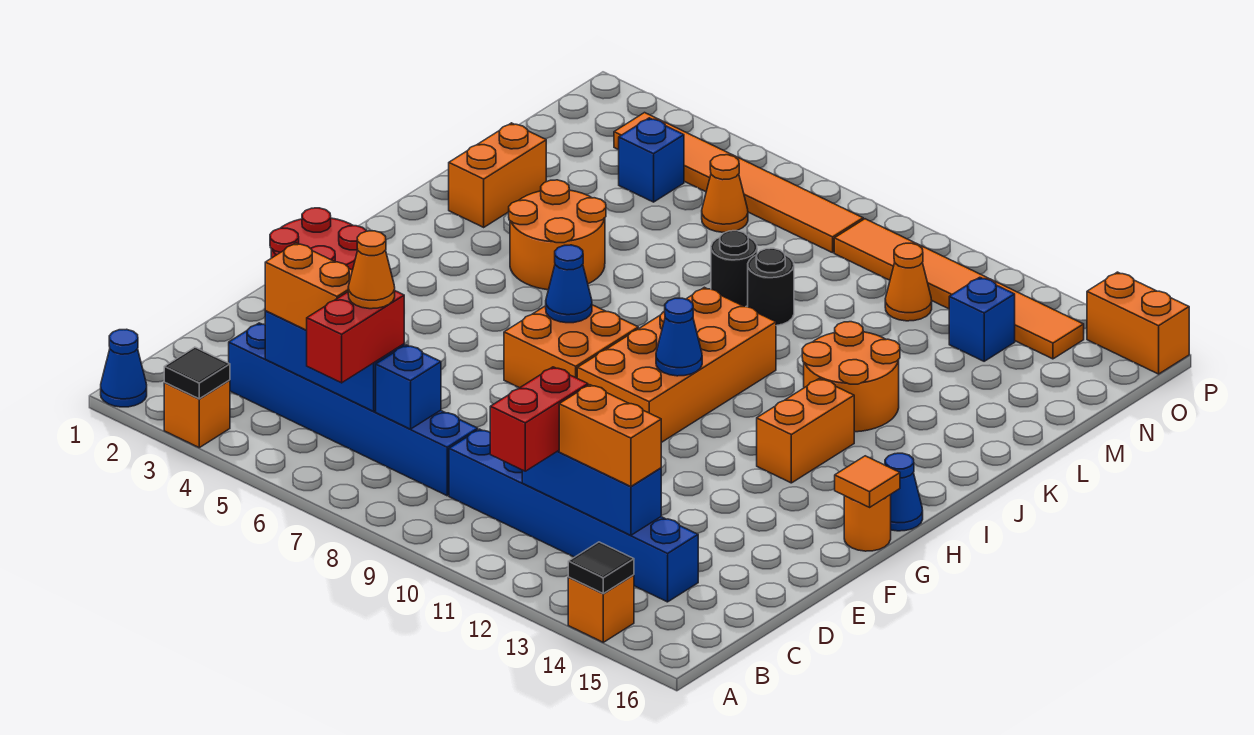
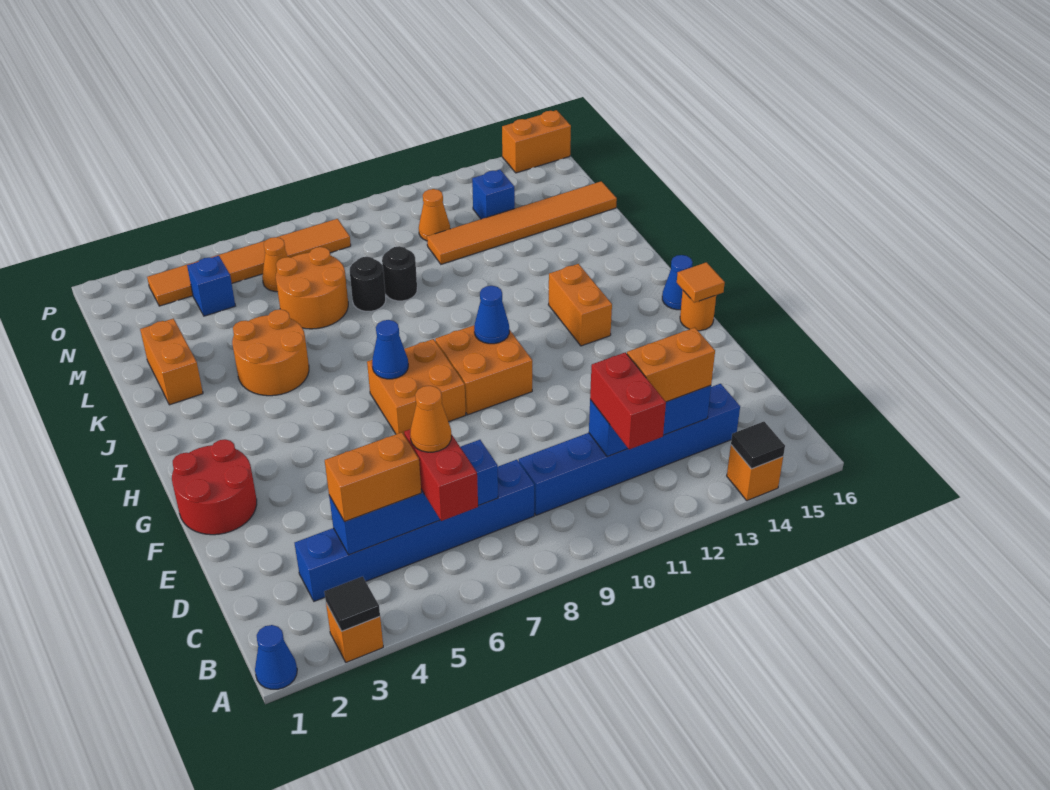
orange 2x4 brick [577,287,776,443] -> orange 2x2 brick [435,325,532,415]
orange 2x2 round brick [802,322,900,432] -> orange 2x2 round brick moved to [276,247,348,329]
orange 1x6 tile [834,219,1084,359] -> orange 1x6 tile moved to [427,181,617,264]

